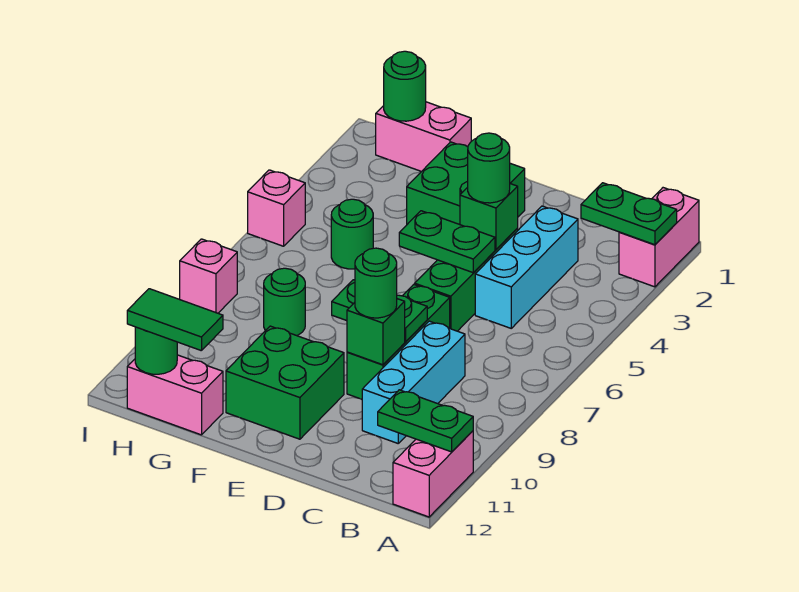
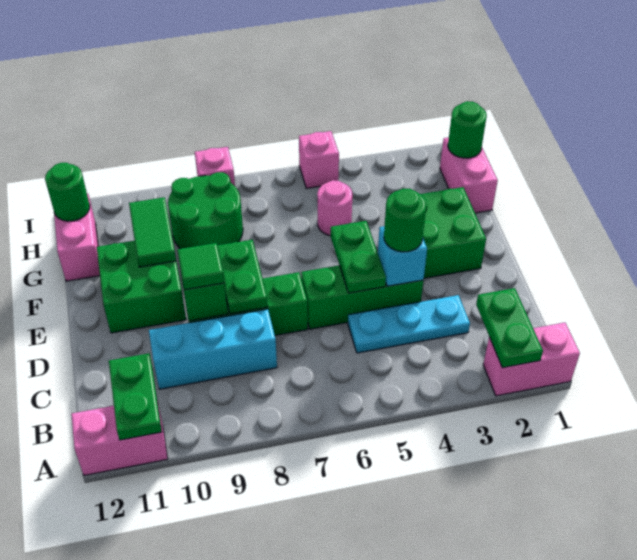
cyan 1x3 brick [475,206,578,328] -> cyan 1x3 plate [348,295,470,353]
green 1x1 brick [460,184,518,250] -> cyan 1x1 brick [378,226,427,286]
green 1x1 round brick [355,248,397,318] -> green 1x1 tile [177,243,224,290]
green 1x1 round brick [331,199,373,269] -> pink 1x1 round brick [317,180,352,236]
green 1x1 round brick [264,268,305,336] -> green 2x2 round brick [168,172,243,249]
green 1x2 tile [127,289,223,351] -> green 1x2 tile moved to [129,197,176,267]

